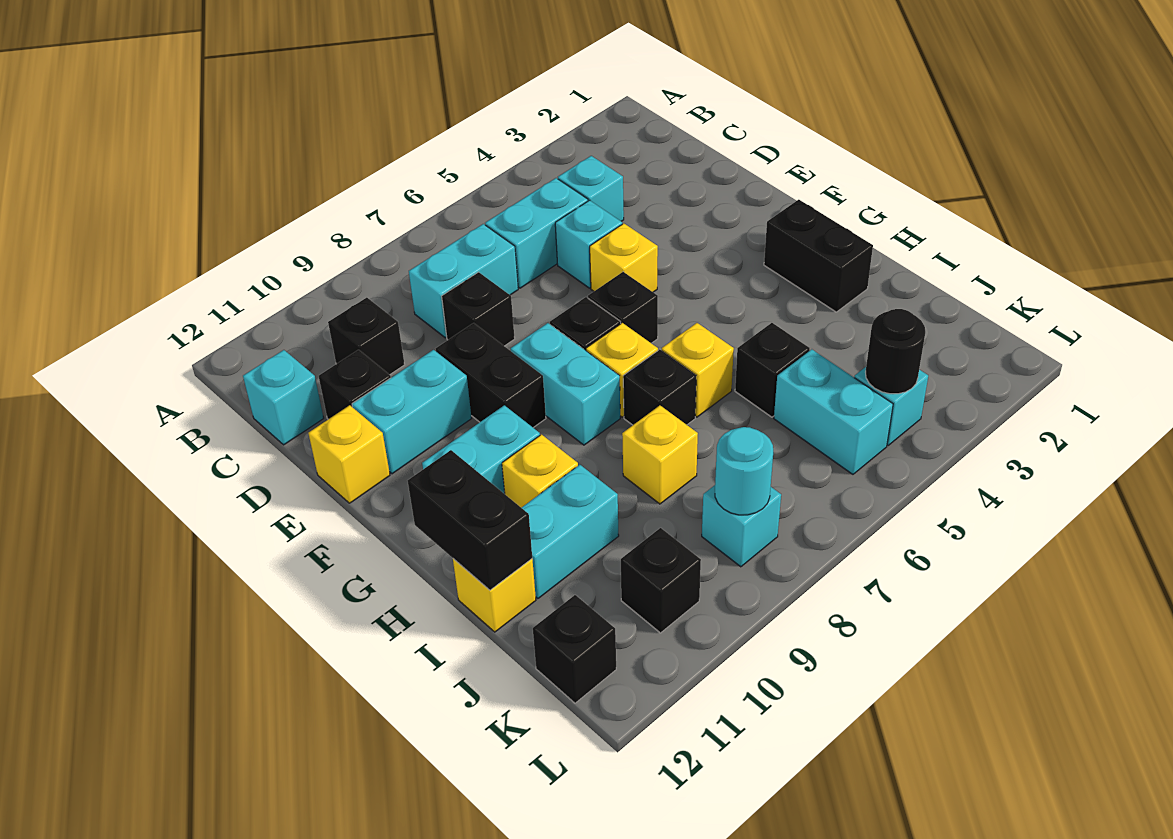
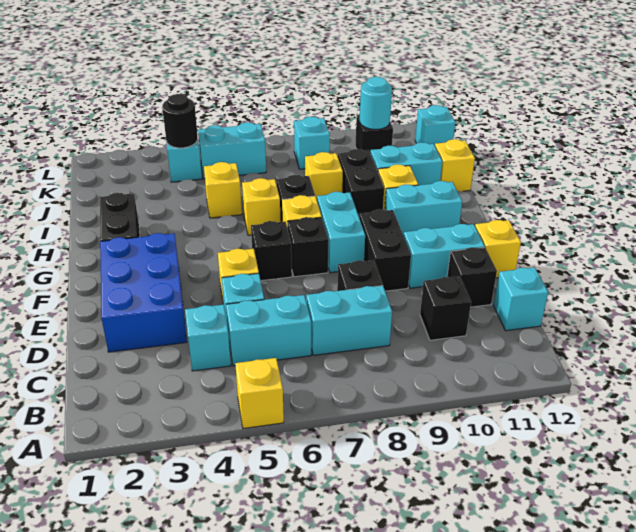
none -> yellow 1x1 brick [235,358,284,429]
none -> blue 2x3 brick [100,233,187,352]
black 1x2 brick [408,450,532,590] -> black 1x2 brick moved to [338,149,384,216]
black 1x1 brick [735,323,810,417] -> yellow 1x1 brick [204,162,242,218]
cyan 1x2 brick [774,349,893,474] -> cyan 1x2 brick turned to [198,122,266,179]
cyan 1x1 round brick [715,427,773,515] -> cyan 1x1 round brick moved to [360,77,392,129]
black 1x1 brick [533,595,616,703] -> cyan 1x1 brick [415,105,455,145]

